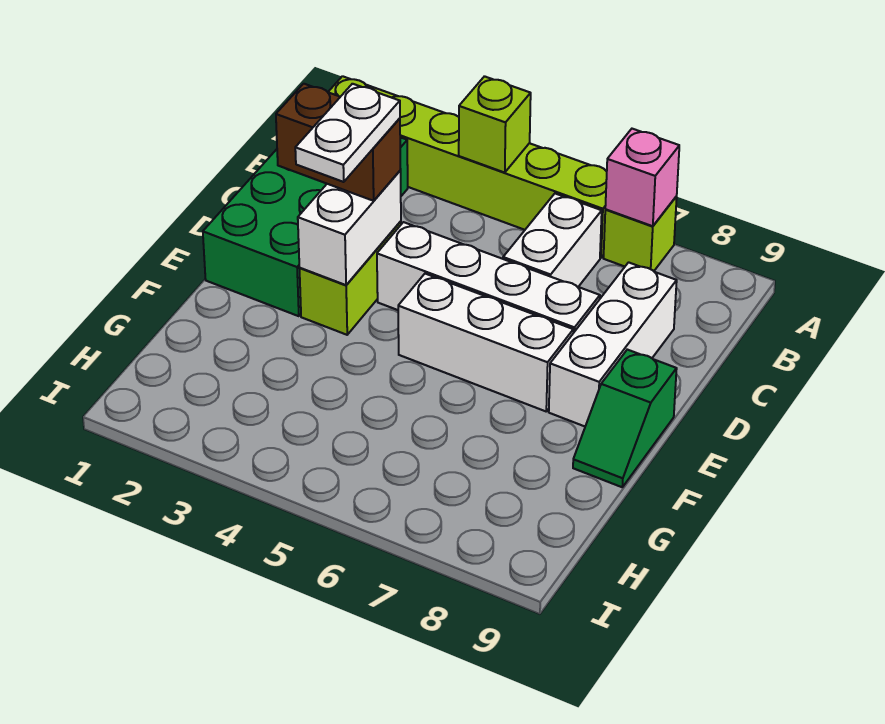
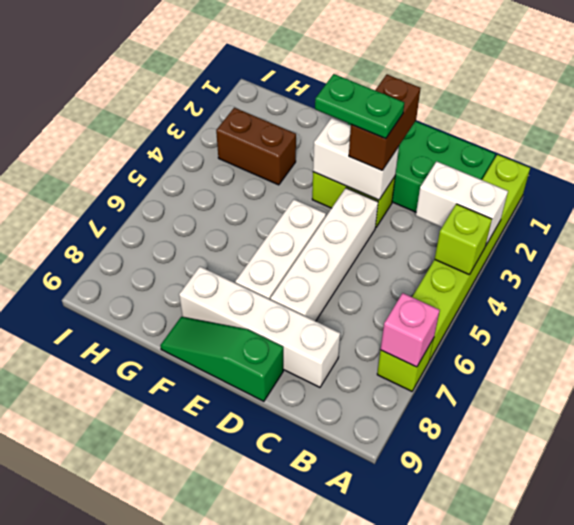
white 1x2 brick [503,194,602,287] -> white 1x2 brick moved to [416,161,508,245]
white 1x3 brick [549,262,677,426] -> white 1x4 brick [179,267,340,387]
white 1x2 plate [295,84,400,182] -> green 1x2 plate [315,74,404,139]
green 1x2 slope [573,350,677,487] -> green 1x3 slope [160,317,283,401]
none -> brown 1x2 brick [216,108,296,185]

